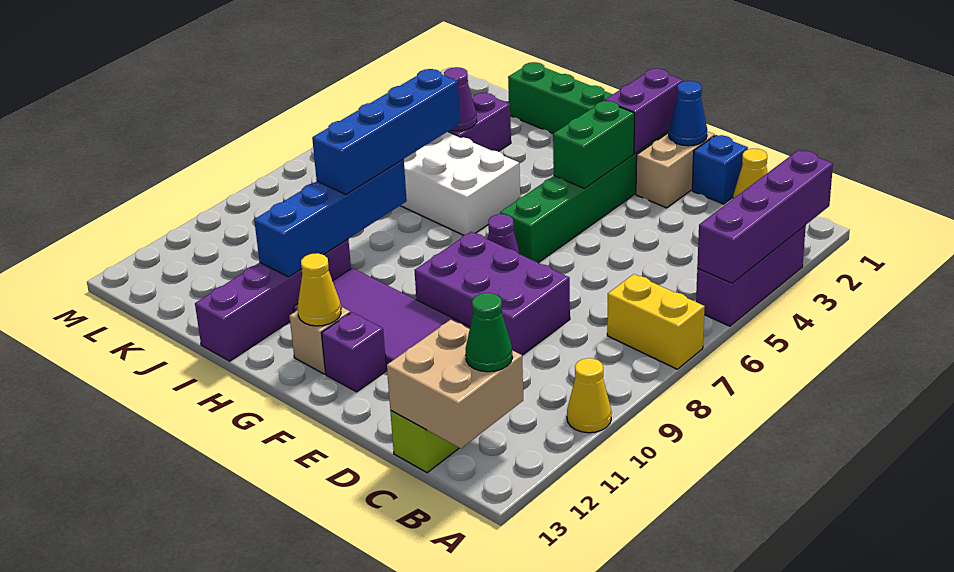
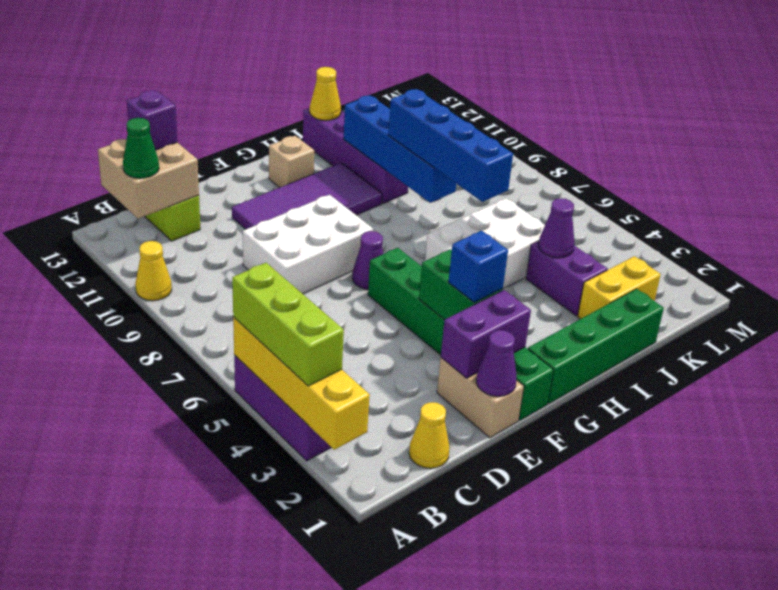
purple 1x4 brick [697,150,833,283] -> yellow 1x4 brick [233,317,370,450]
none -> lime 1x3 brick [232,263,344,386]
yellow 1x2 brick [607,274,705,369] -> yellow 1x2 brick moved to [578,256,661,319]
blue 1x1 brick [692,135,748,204] -> blue 1x1 brick moved to [448,231,508,303]
purple 2x3 brick [414,232,570,355] -> white 2x3 brick [243,195,373,294]
blue 1x1 cone [669,81,707,146] -> purple 1x1 cone [476,330,517,396]
purple 1x2 brick [605,68,683,153] -> purple 1x2 brick turned to [441,290,531,378]
purple 1x1 brick [322,312,386,392] -> purple 1x1 brick moved to [127,90,178,150]
yellow 1x1 cone [298,253,341,326] -> yellow 1x1 cone moved to [310,67,341,120]

